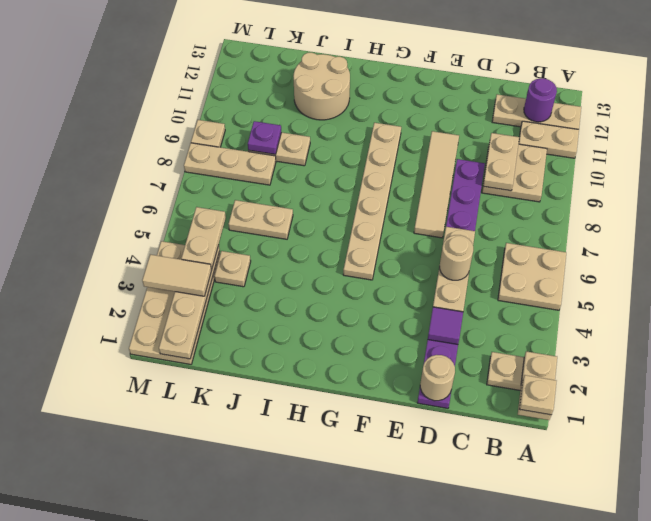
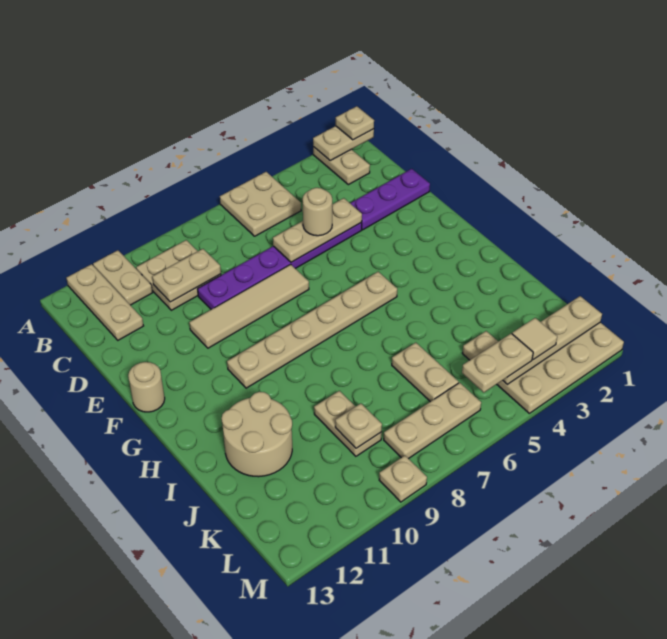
purple 1x1 round brick [524,78,557,122] -> none
tan 1x1 round brick [420,355,455,401] -> tan 1x1 round brick moved to [128,362,165,412]
purple 1x1 tile [428,307,463,344] -> none
tan 1x3 plate [184,143,276,185] -> tan 1x3 plate turned to [384,383,481,459]
purple 1x1 plate [248,121,281,154] -> tan 1x1 plate [335,403,382,448]
tan 1x2 tile [142,254,212,296] -> tan 1x1 tile [512,318,557,360]

